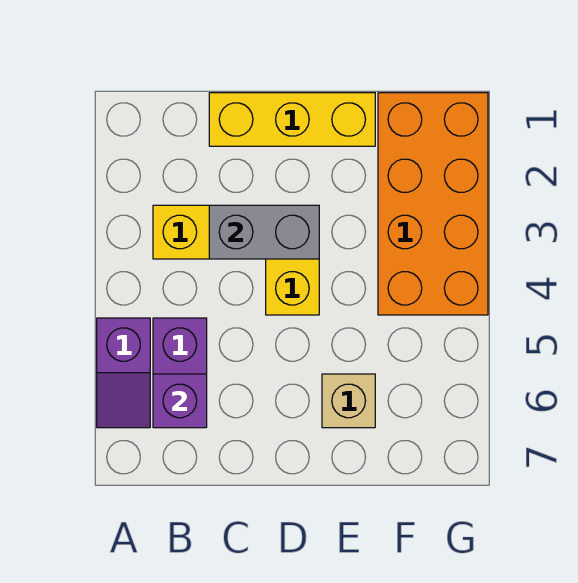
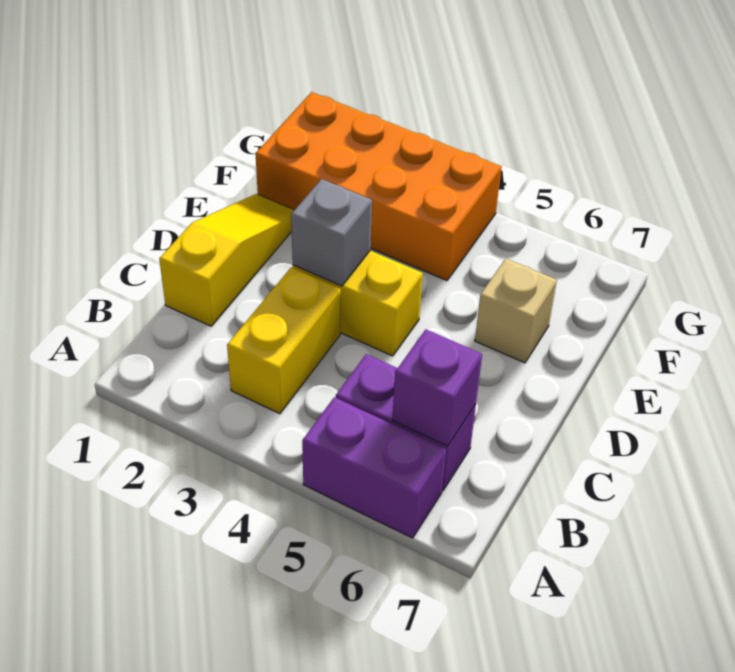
purple 1x2 slope [97,318,150,428] -> purple 1x2 brick [302,397,446,538]
yellow 1x3 brick [209,93,375,146] -> yellow 1x3 slope [159,194,294,326]
grey 1x2 brick [209,205,319,259] -> grey 1x1 brick [291,179,372,286]

